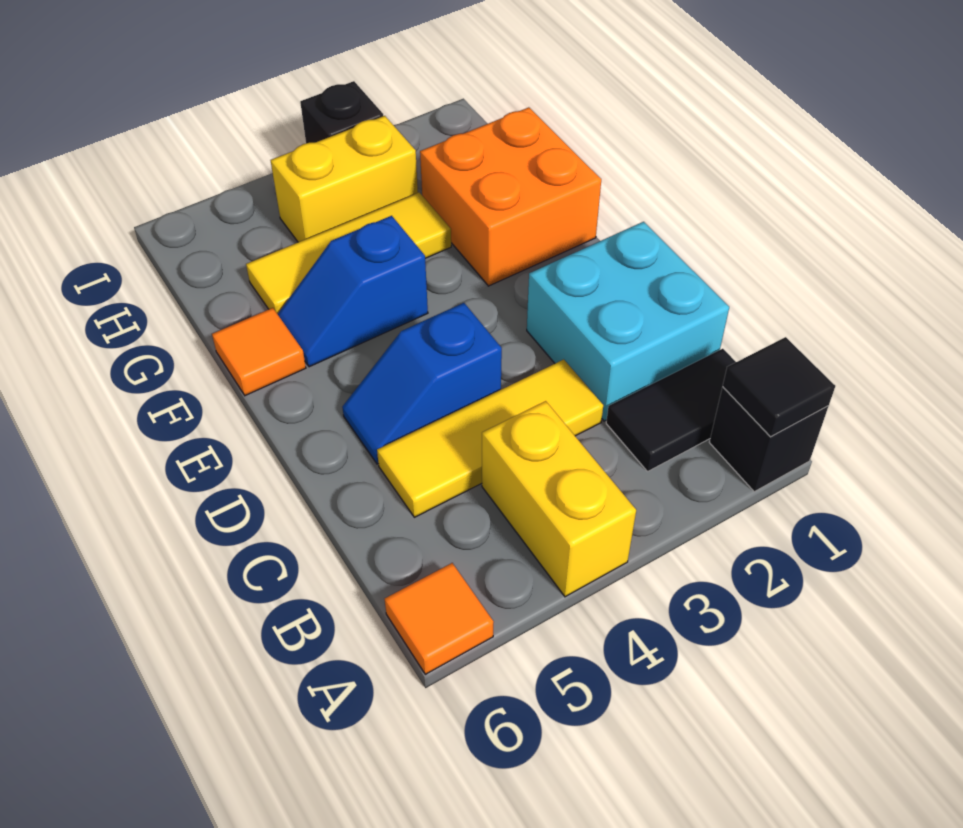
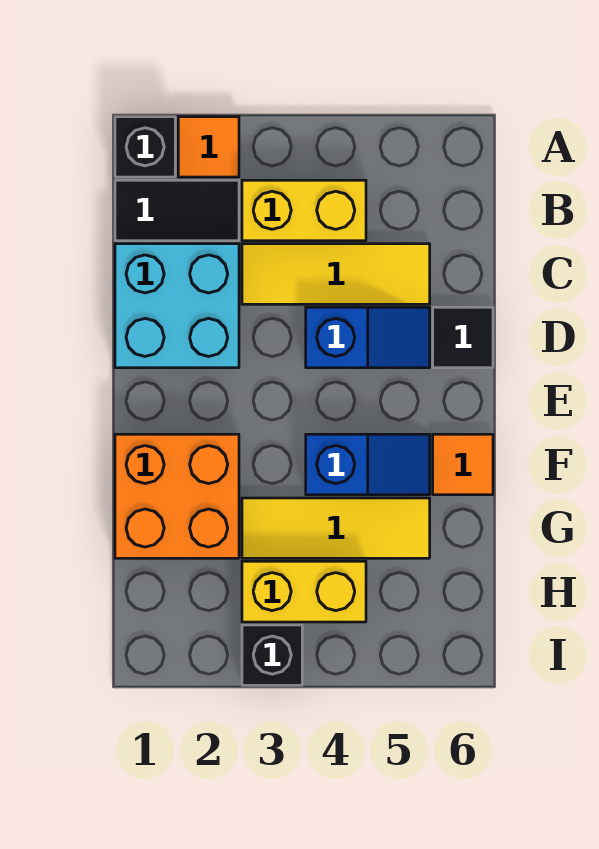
black 1x1 tile [723,337,835,437] -> black 1x1 tile moved to [433,307,493,368]
yellow 1x2 brick [482,401,636,597] -> yellow 1x2 brick turned to [242,180,366,241]
orange 1x1 tile [385,563,494,674] -> orange 1x1 tile moved to [178,117,239,177]

